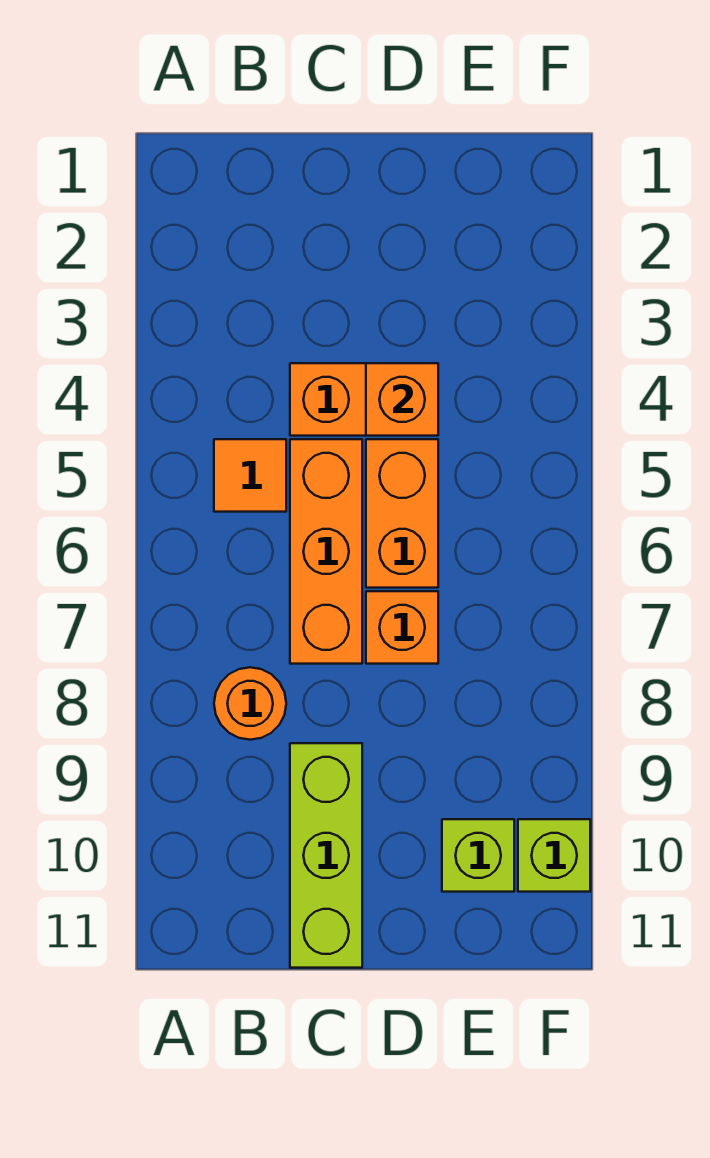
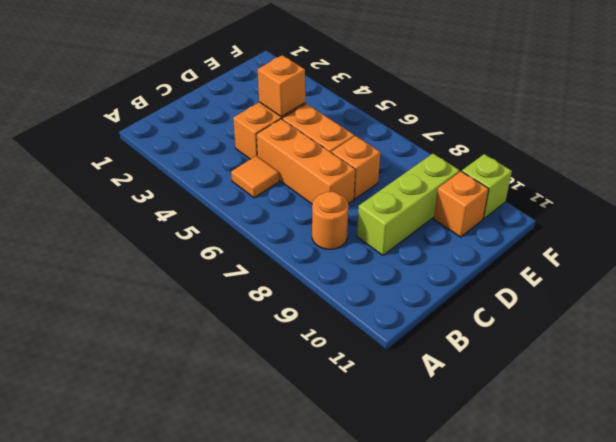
lime 1x3 brick [290,743,362,968] -> lime 1x3 brick turned to [357,154,460,255]
lime 1x1 brick [442,819,514,892] -> orange 1x1 brick [434,171,489,237]

